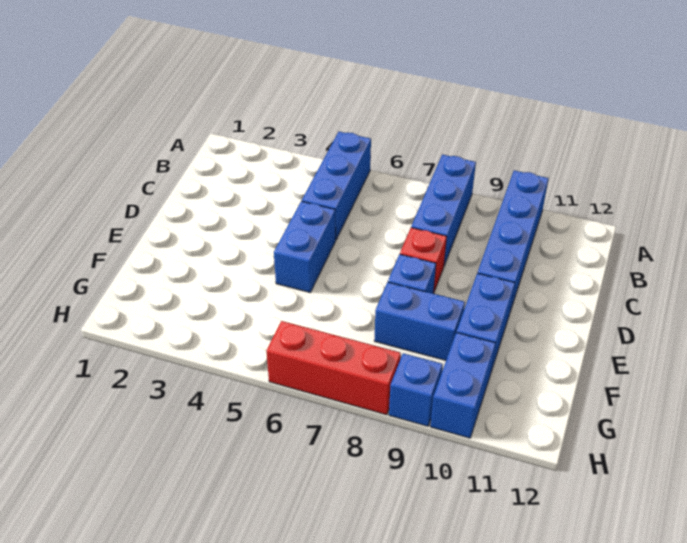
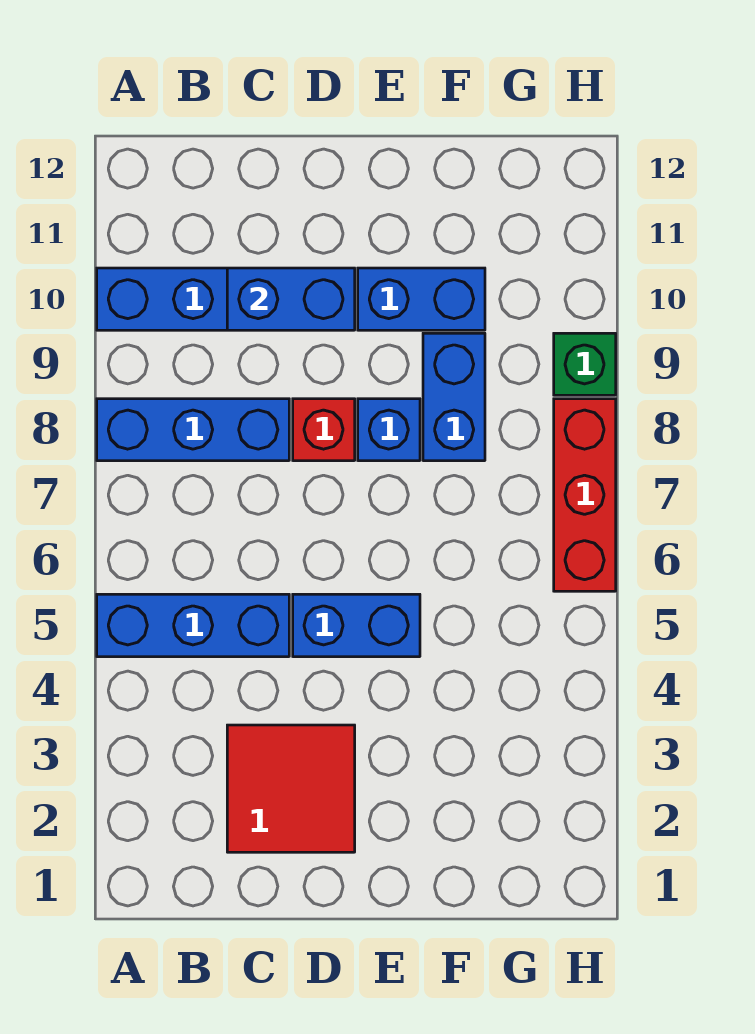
none -> red 2x2 tile [227,725,355,852]
blue 1x2 brick [430,332,496,438] -> blue 1x2 brick moved to [227,268,355,330]
blue 1x1 brick [389,353,443,426] -> green 1x1 brick [554,333,616,395]

